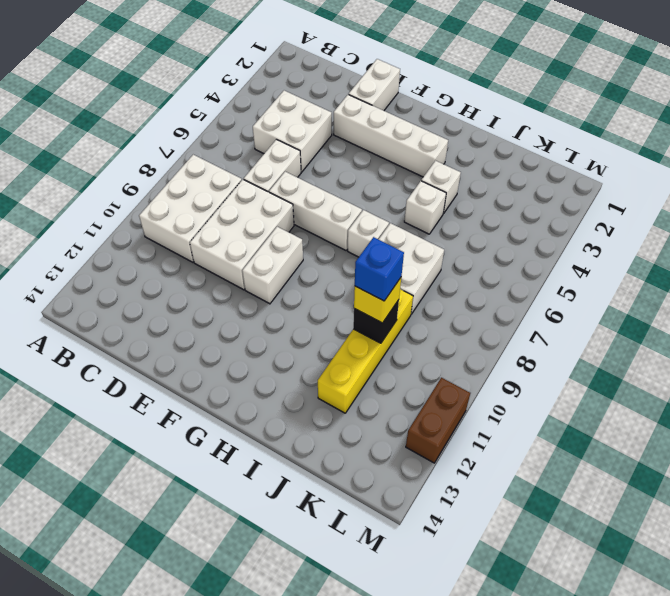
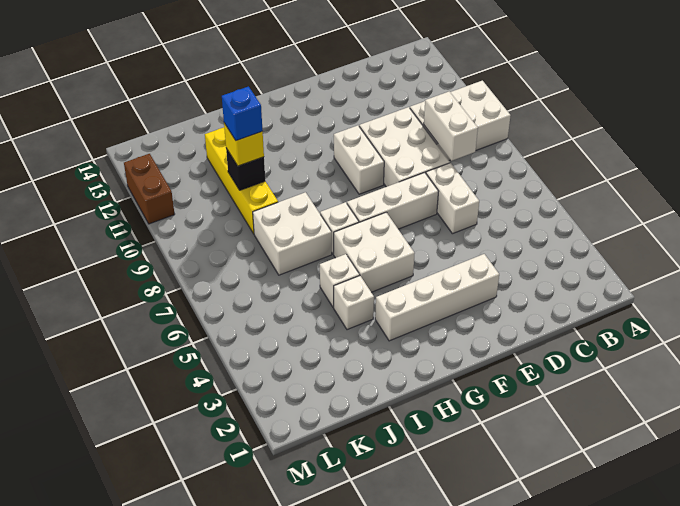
white 2x3 brick [139,155,242,262] -> white 2x3 brick turned to [410,81,511,160]
white 2x2 brick [253,90,332,172] -> white 2x2 brick moved to [334,212,415,292]
white 1x2 brick [349,59,400,111] -> white 1x2 brick moved to [424,91,478,161]

